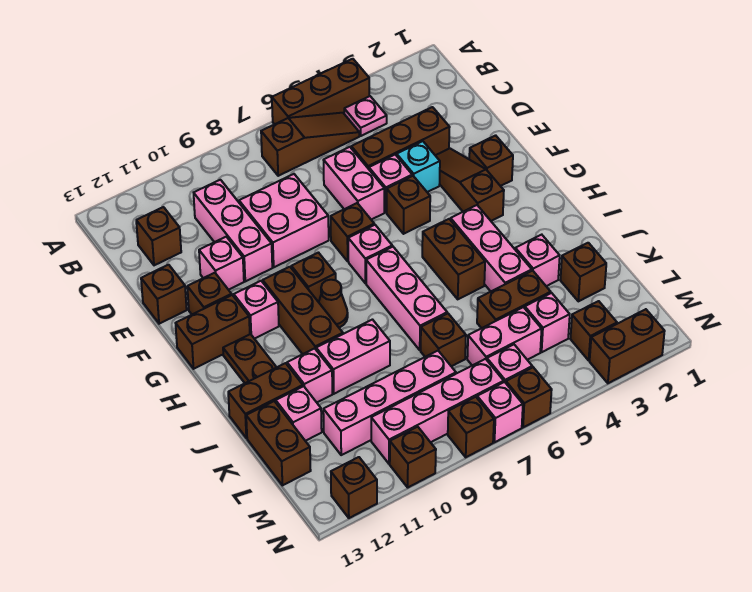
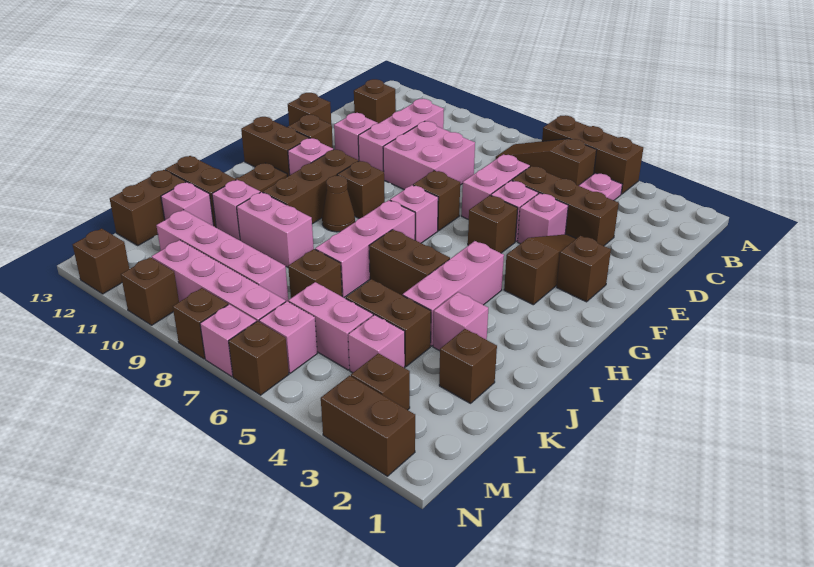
brown 1x3 slope [261,113,359,176] -> brown 1x3 slope turned to [496,139,597,186]
cyan 1x1 brick [397,141,440,192] -> pink 1x1 brick [518,193,568,244]
brown 1x2 brick [422,219,485,299] -> brown 1x2 brick turned to [369,230,450,295]

